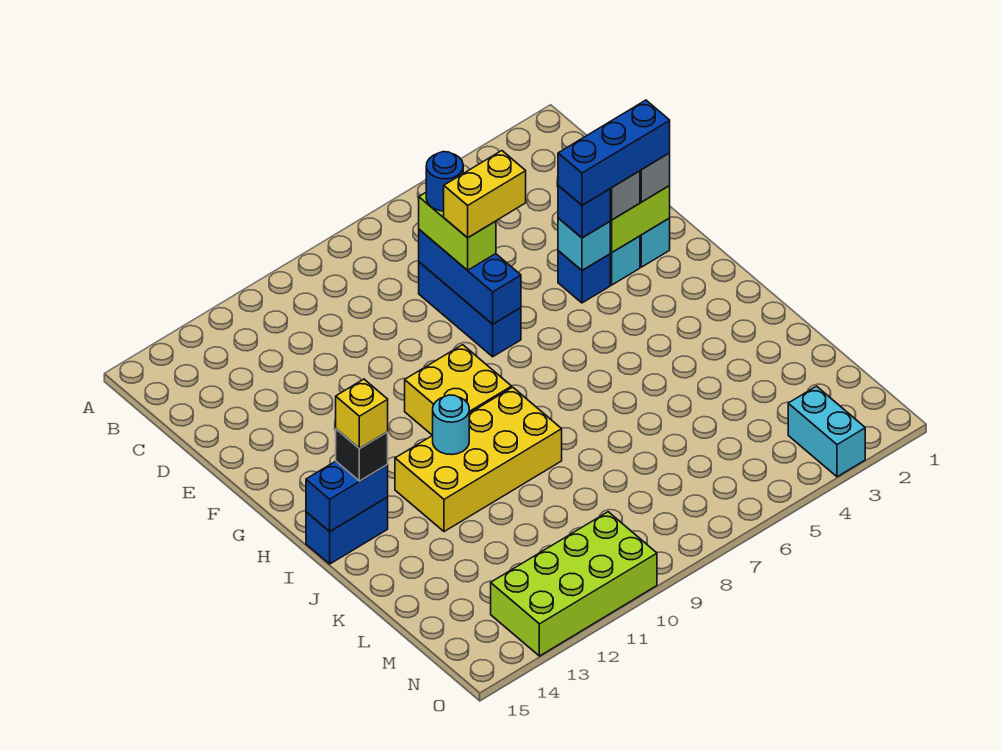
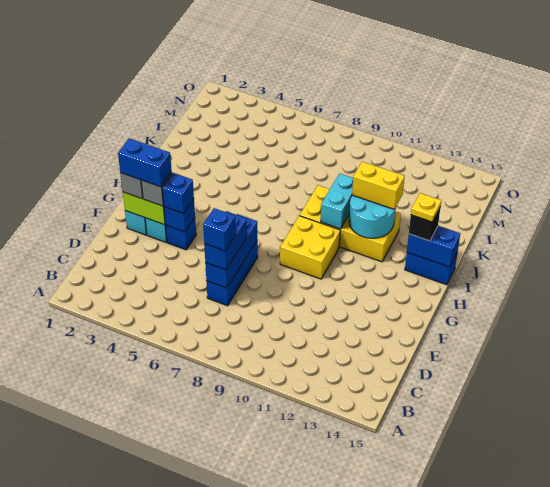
lime 1x2 brick [419,193,496,270] -> blue 1x2 brick [204,211,247,270]
blue 1x1 round brick [426,152,463,211] -> blue 1x1 brick [203,208,236,251]
yellow 1x2 brick [444,151,526,238] -> yellow 1x2 brick moved to [352,162,405,209]
blue 1x3 brick [558,100,670,205] -> blue 1x2 brick [118,138,172,187]
cyan 1x1 brick [558,218,610,270] -> blue 1x1 brick [164,199,195,232]
cyan 1x1 round brick [433,395,469,455] -> cyan 2x2 round brick [349,195,395,238]
yellow 1x1 brick [336,379,388,449] -> yellow 1x1 plate [411,193,441,222]
cyan 1x2 brick [788,386,865,477] -> cyan 1x2 brick moved to [321,174,353,229]
lime 2x4 brick [491,512,657,656] -> none

